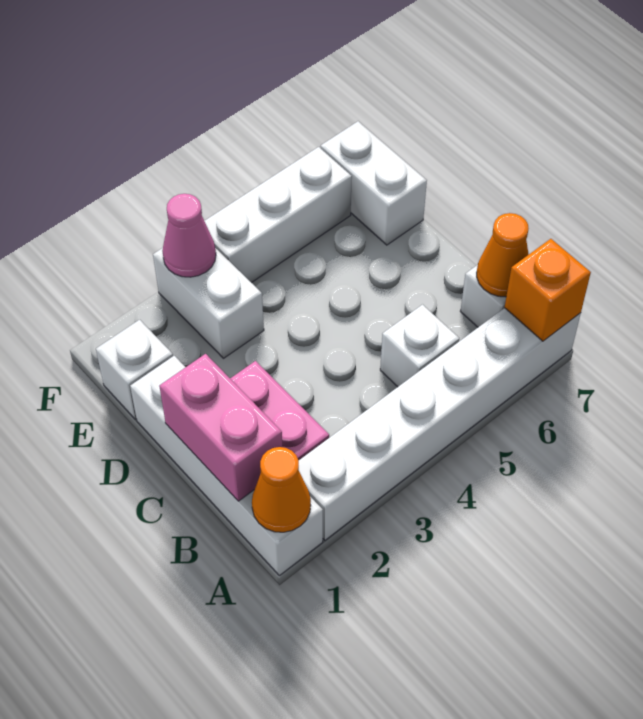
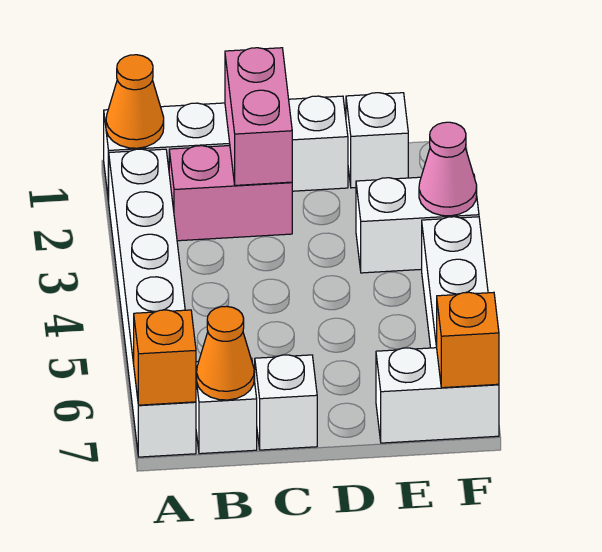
pink 1x2 brick [159,354,282,501] -> pink 1x2 brick turned to [225,48,292,185]
white 1x1 brick [380,305,459,387] -> white 1x1 brick moved to [255,355,317,450]
none -> orange 1x1 brick [436,292,499,388]

